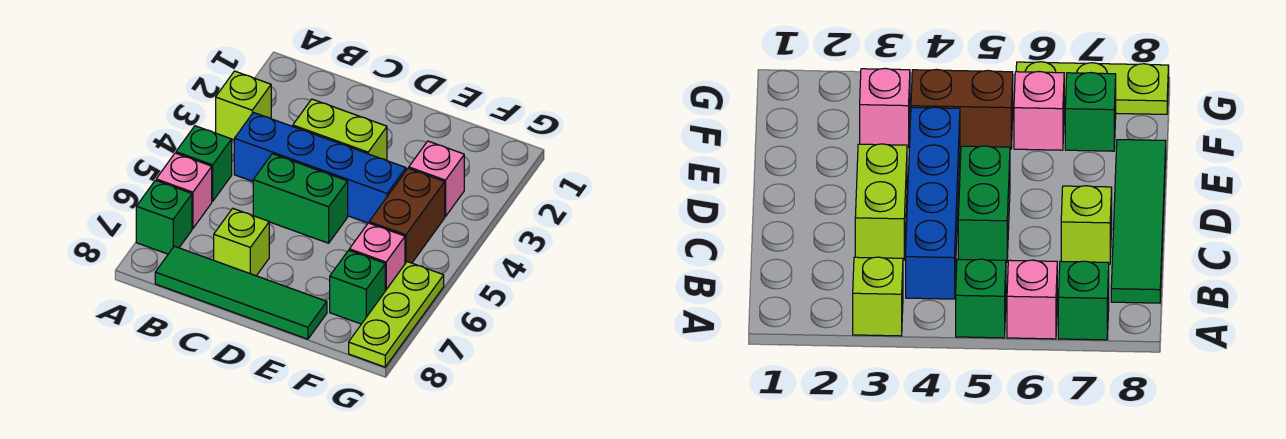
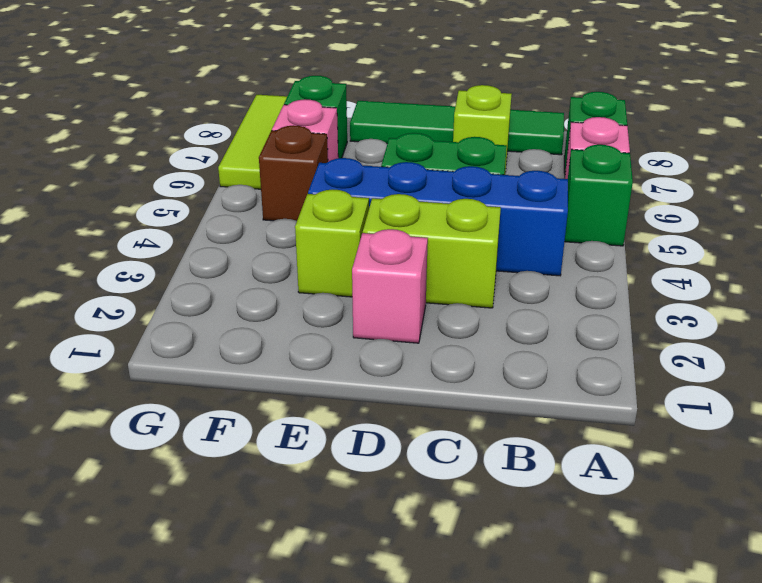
lime 1x1 brick [216,71,271,140] -> lime 1x1 brick moved to [295,189,369,297]
pink 1x1 brick [409,141,464,217] -> pink 1x1 brick moved to [352,229,428,343]
brown 1x2 brick [369,168,445,263] -> brown 1x1 brick [259,125,328,221]
lime 1x3 plate [349,262,444,367] -> lime 1x3 tile [218,95,287,189]

